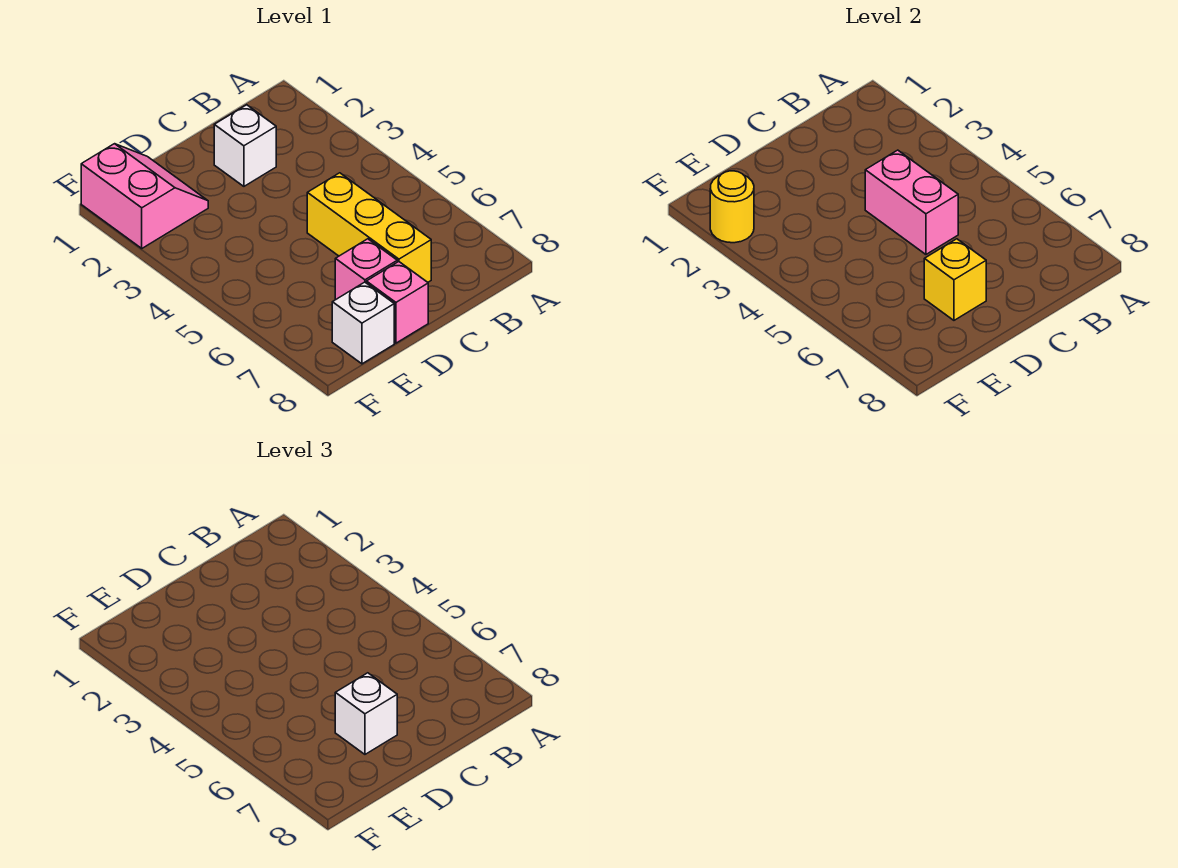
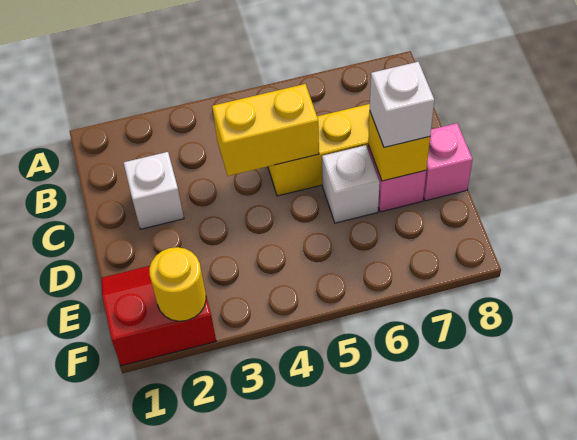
pink 1x2 brick [865,150,958,254] -> yellow 1x2 brick [212,84,319,176]
pink 2x2 slope [81,144,208,248] -> red 2x2 slope [101,266,216,366]
white 1x1 brick [332,282,394,364] -> white 1x1 brick moved to [322,145,380,223]

